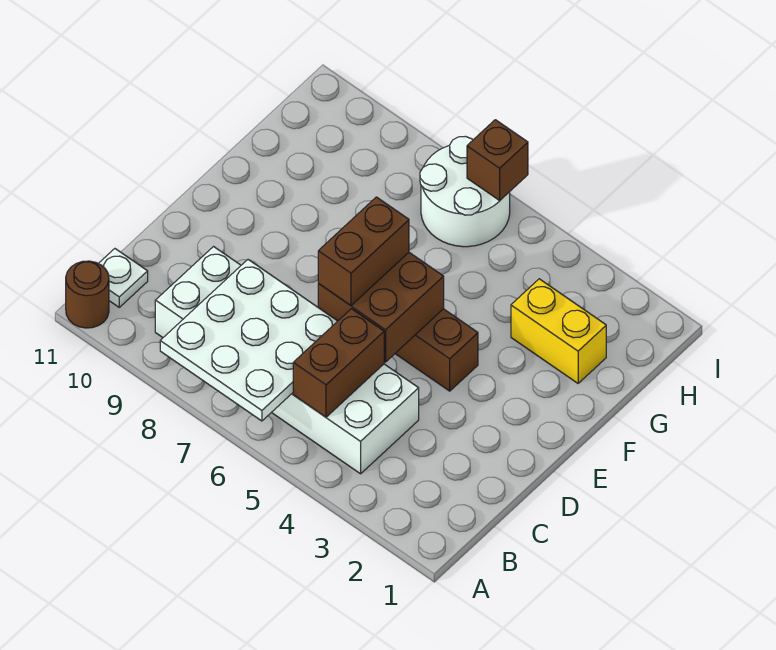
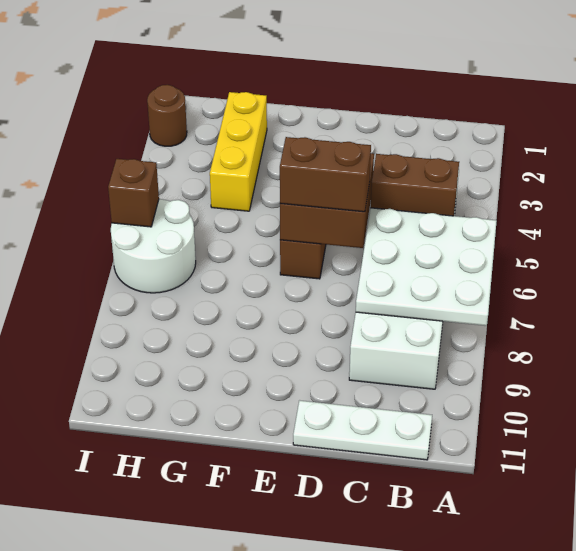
brown 1x1 round brick [66,261,109,328] -> brown 1x1 round brick moved to [147,85,187,146]
white 1x1 plate [98,249,148,307] -> white 1x3 plate [293,400,432,460]
yellow 1x2 brick [511,279,606,383] -> yellow 1x3 brick [210,92,267,211]

